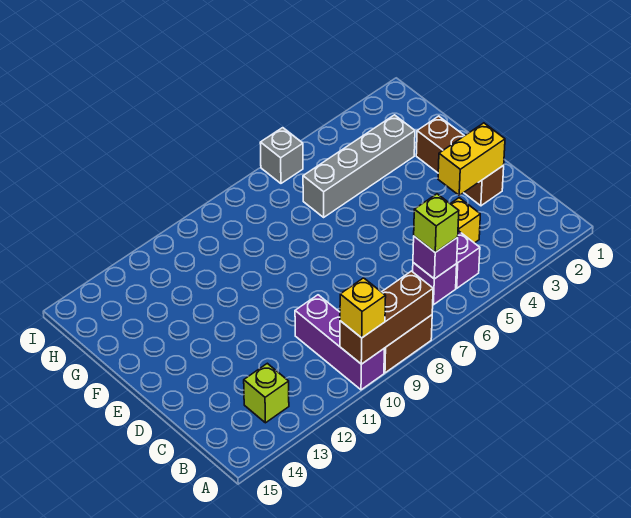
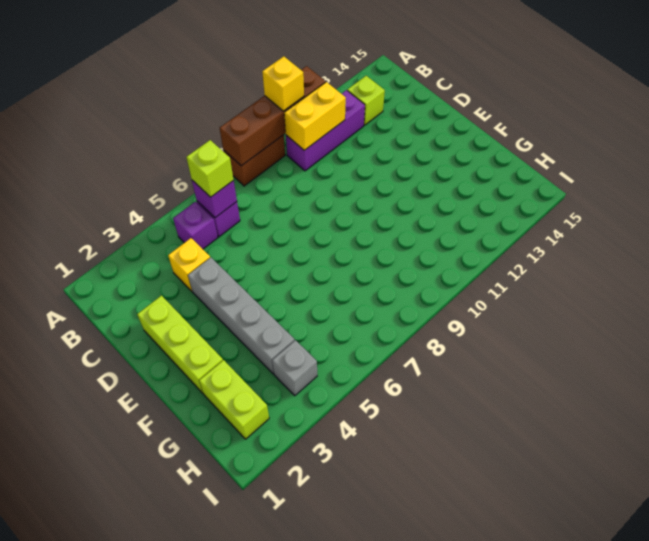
brown 1x3 brick [340,271,433,364] -> brown 1x4 brick [220,66,325,166]
purple 1x3 brick [295,295,384,390] -> purple 1x3 brick turned to [286,90,365,171]
brown 1x3 brick [416,116,504,206] -> lime 1x3 brick [137,295,223,393]
yellow 1x2 brick [438,123,505,195] -> yellow 1x2 brick moved to [284,82,346,150]
none -> lime 1x2 brick [199,360,269,439]
grey 1x4 brick [303,115,415,217] -> grey 1x4 brick turned to [188,257,295,374]
grey 1x1 brick [260,128,303,183] -> grey 1x1 brick moved to [272,340,317,396]

